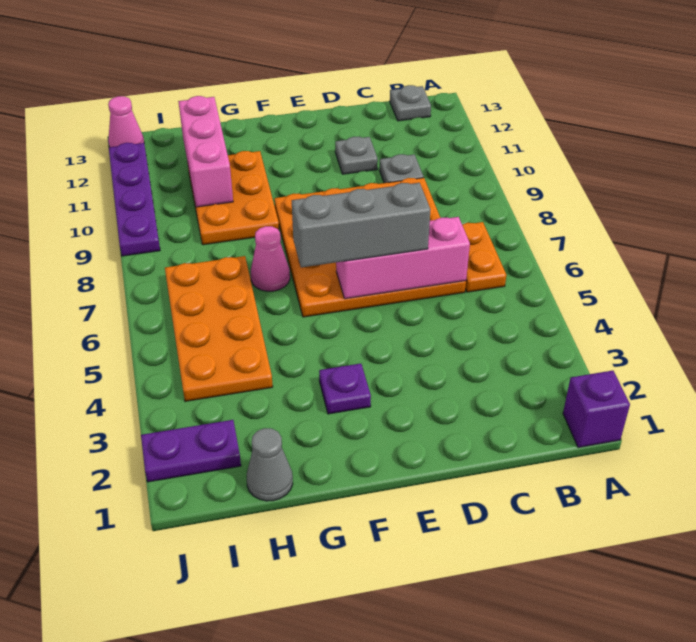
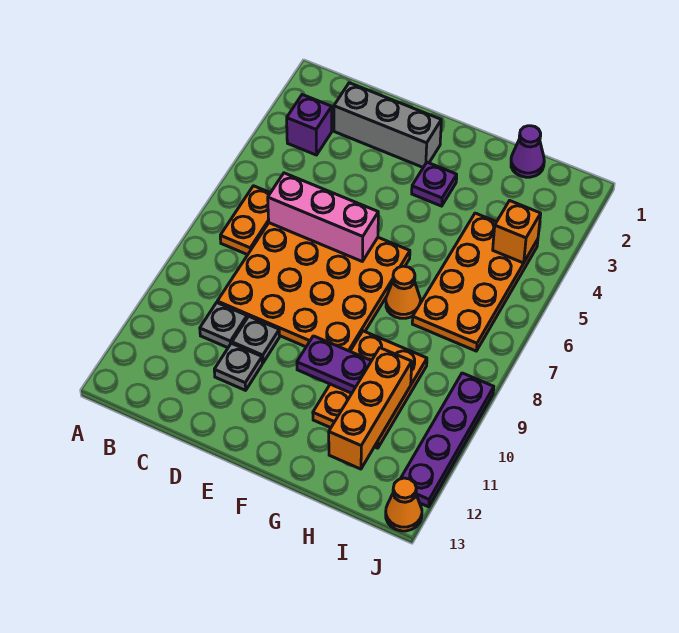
purple 1x1 brick [563,371,630,447] -> purple 1x1 brick moved to [287,95,332,155]
grey 1x1 plate [390,85,431,121] -> grey 1x1 plate moved to [232,316,280,363]
grey 1x3 brick [292,183,431,267] -> grey 1x3 brick moved to [334,83,441,167]
pink 1x1 cone [251,226,290,291] -> orange 1x1 cone [386,266,420,318]
grey 1x1 cone [247,428,293,501] -> purple 1x1 cone [511,126,544,177]
pink 1x3 brick [178,96,233,207] -> orange 1x3 brick [329,348,412,469]
purple 1x2 plate [141,420,241,482] -> purple 1x2 plate moved to [297,336,371,393]
none -> orange 1x1 brick [493,201,541,263]
pink 1x1 cone [108,96,144,147] -> orange 1x1 cone [386,478,422,531]

